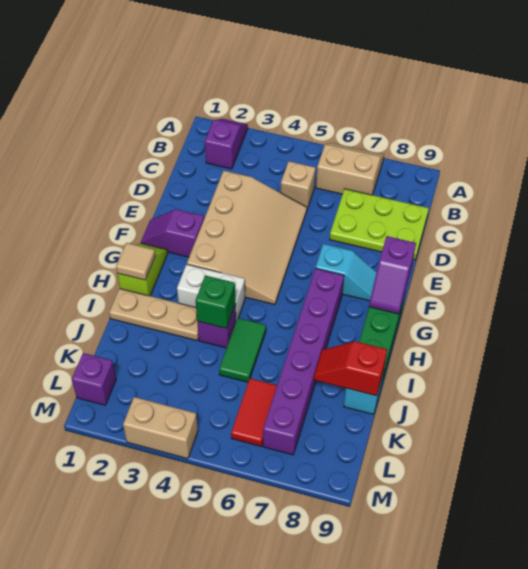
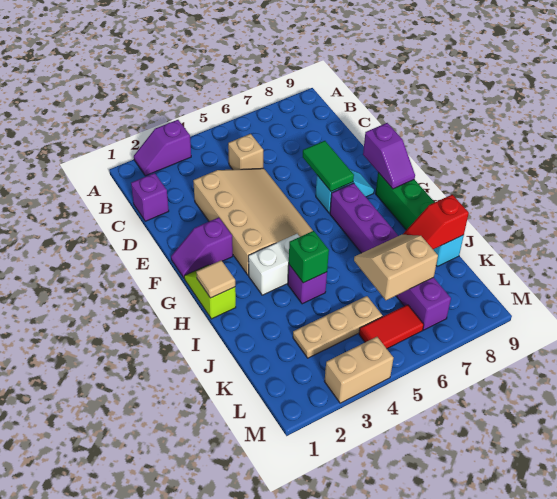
purple 1x2 slope [205,119,248,169] -> purple 1x2 slope turned to [134,120,191,176]
tan 2x2 slope [316,143,384,195] -> tan 2x2 slope moved to [354,235,438,300]
lime 2x3 plate [330,189,429,260] -> none
tan 1x3 plate [109,289,199,340] -> tan 1x3 plate moved to [293,296,382,358]
green 1x2 tile [219,318,266,382] -> green 1x2 tile moved to [303,141,354,192]
red 1x2 tile [231,378,277,446] -> red 1x2 tile turned to [359,305,424,349]
purple 1x1 brick [72,353,116,405] -> purple 1x1 brick moved to [131,173,169,221]

